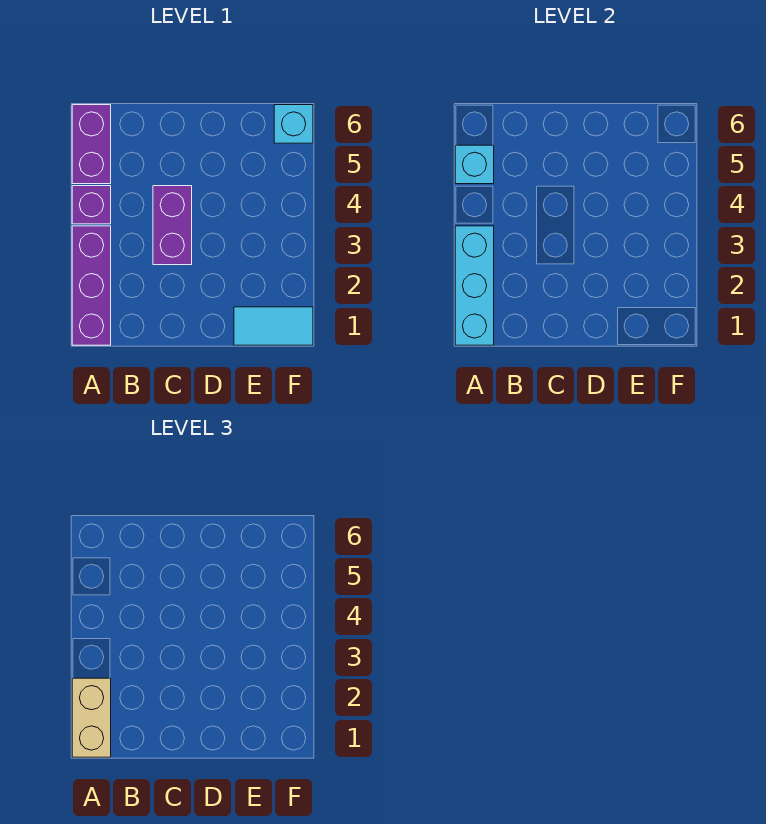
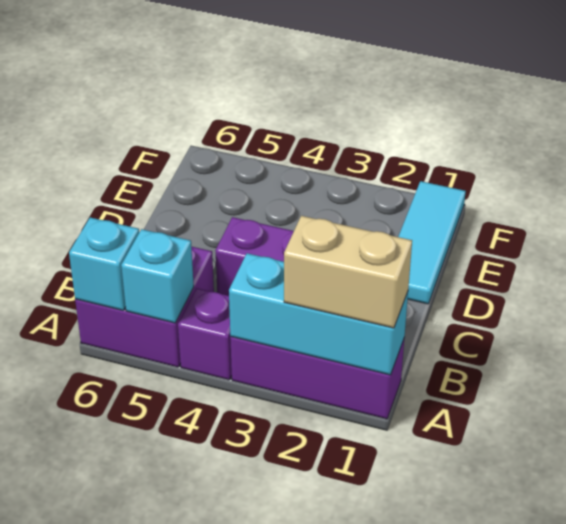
purple 1x2 brick [72,105,111,184] -> purple 2x2 brick [75,246,214,367]
cyan 1x2 tile [234,307,313,345] -> cyan 1x3 tile [398,181,466,304]
cyan 1x1 brick [274,105,313,143] -> cyan 1x1 brick moved to [69,217,139,311]

